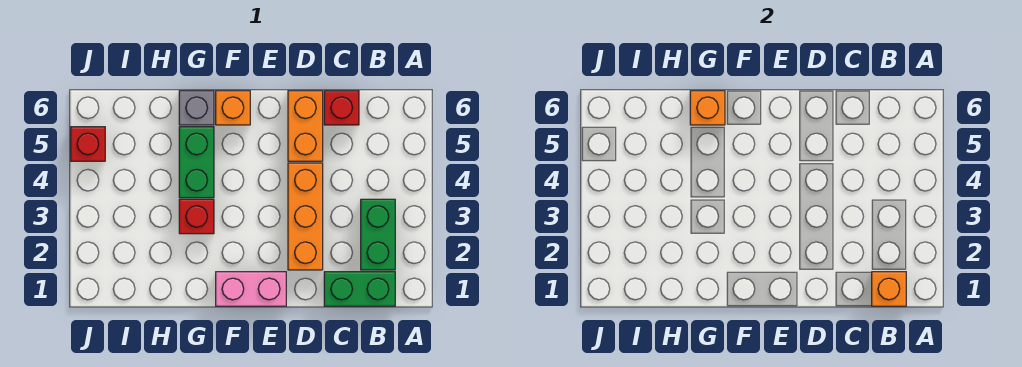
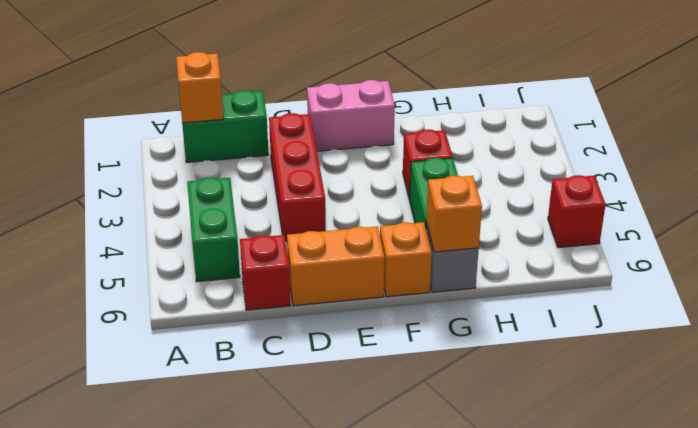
green 1x2 brick [361,199,395,270] -> green 1x2 brick moved to [187,177,240,282]
orange 1x3 brick [288,163,323,270] -> red 1x3 brick [269,113,326,241]
orange 1x2 brick [288,91,323,161] -> orange 1x2 brick turned to [287,226,385,306]

